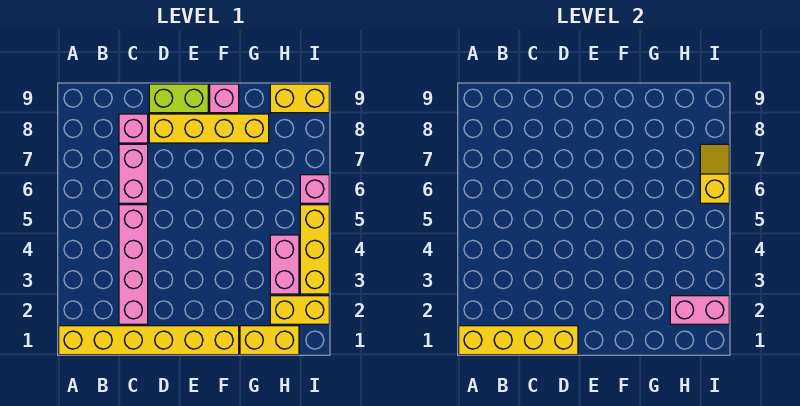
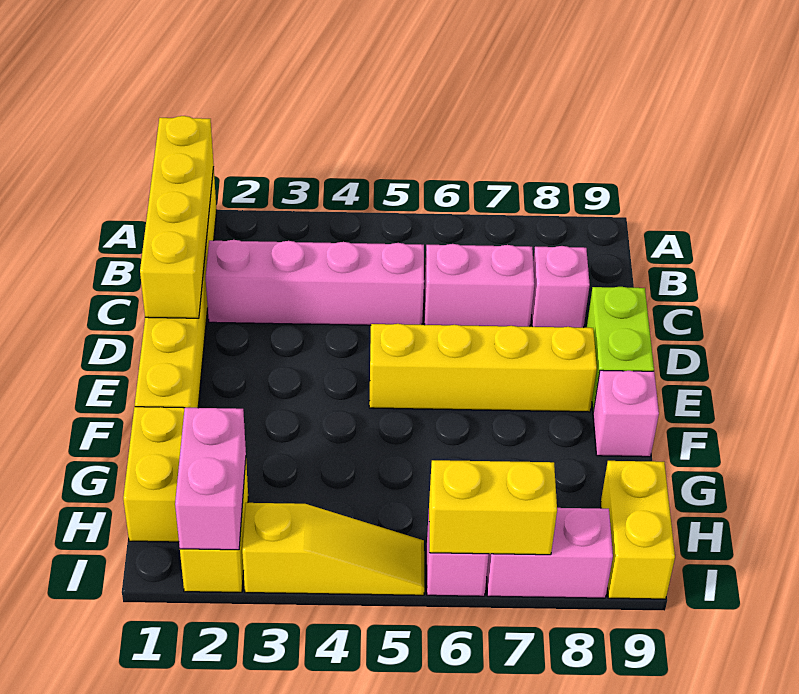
yellow 1x4 brick [149,114,269,143] -> yellow 1x4 brick turned to [369,324,597,412]
pink 1x2 brick [270,235,299,294] -> pink 1x2 brick moved to [487,508,613,598]
yellow 1x3 brick [300,205,329,294] -> yellow 1x3 slope [242,503,424,595]
yellow 1x2 slope [700,144,729,203] -> yellow 1x2 brick [429,460,557,555]

